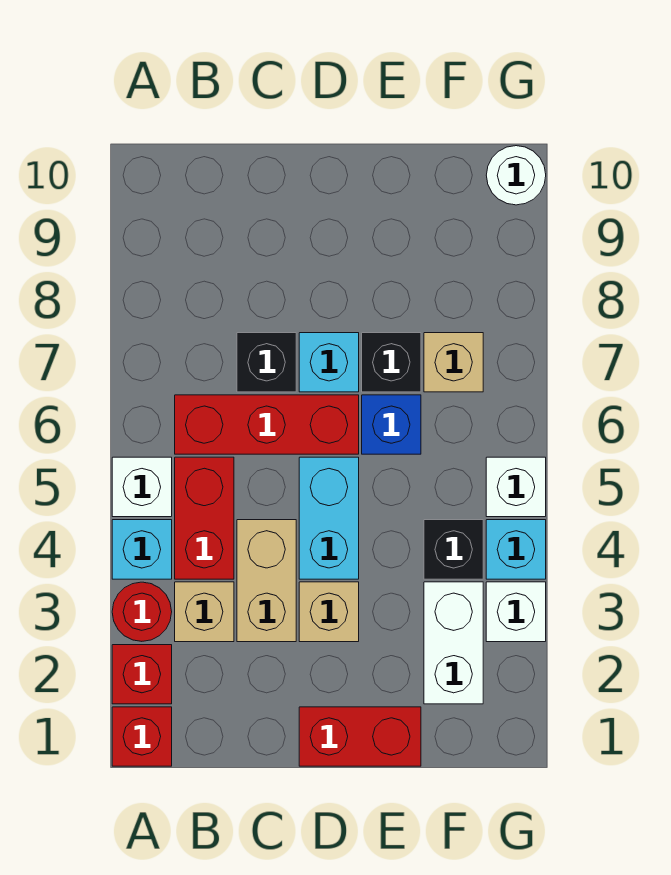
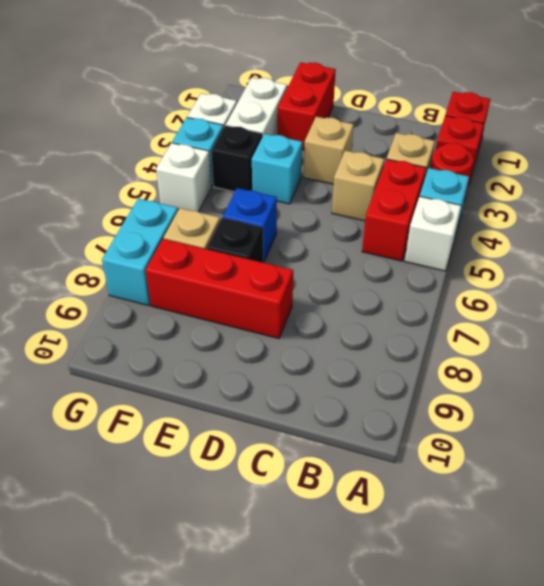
red 1x3 brick [175,395,359,454] -> red 1x3 brick moved to [146,239,293,339]
tan 1x2 brick [237,520,296,642] -> tan 1x1 brick [332,151,384,221]
black 1x1 brick [237,333,296,392] -> none
red 1x2 brick [299,707,421,766] -> red 1x2 brick turned to [277,62,336,150]
cyan 1x2 brick [299,457,359,579] -> cyan 1x2 brick moved to [102,198,178,306]
cyan 1x1 brick [299,333,359,392] -> cyan 1x1 brick moved to [252,134,302,204]
white 1x1 round brick [486,146,546,205] -> none

